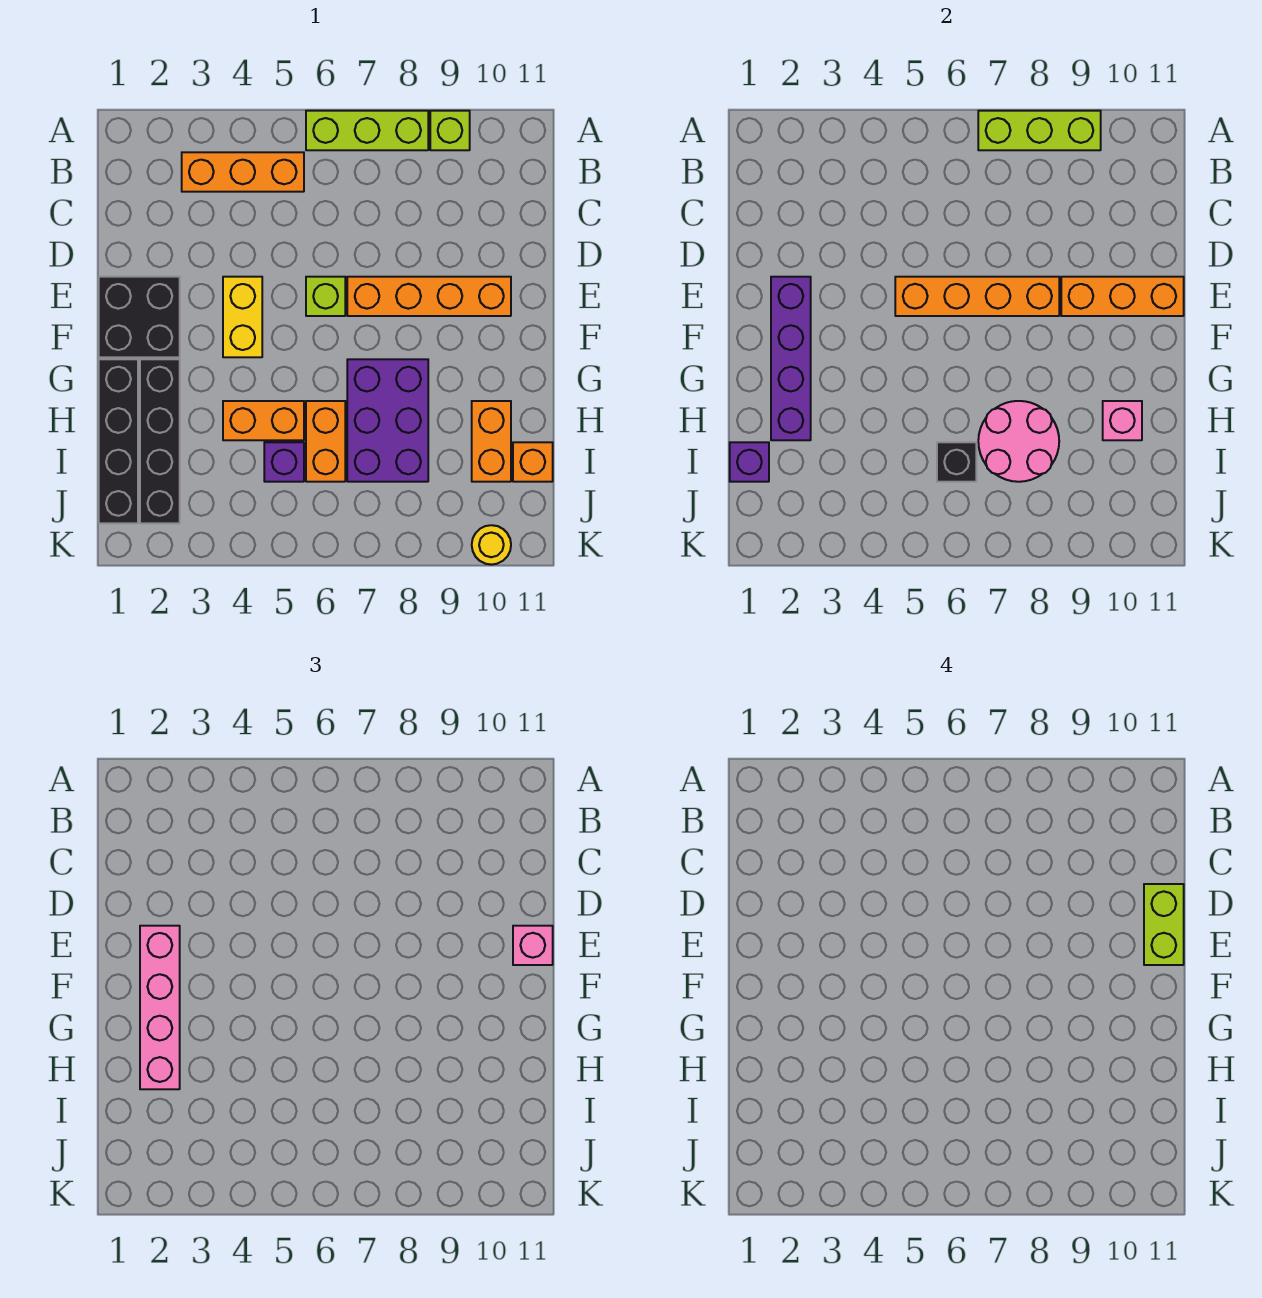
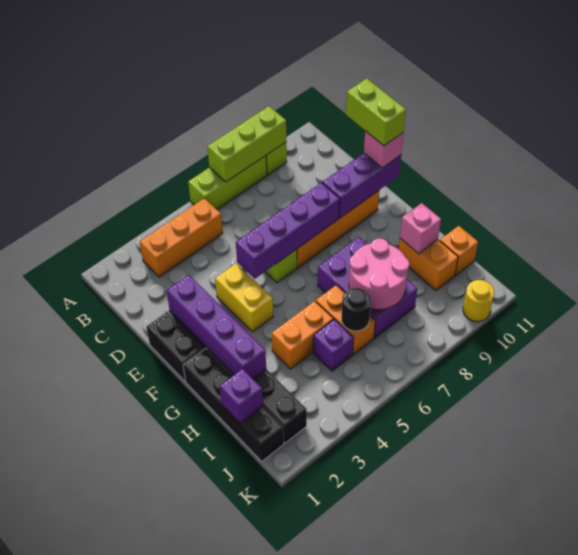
pink 1x4 brick [140,926,180,1089] -> none
orange 1x4 brick [895,277,1059,316] -> purple 1x4 brick [236,183,340,279]
orange 1x3 brick [1061,277,1184,316] -> purple 1x3 brick [322,153,401,218]
black 1x1 brick [937,442,976,482] -> black 1x1 round brick [341,288,371,331]

